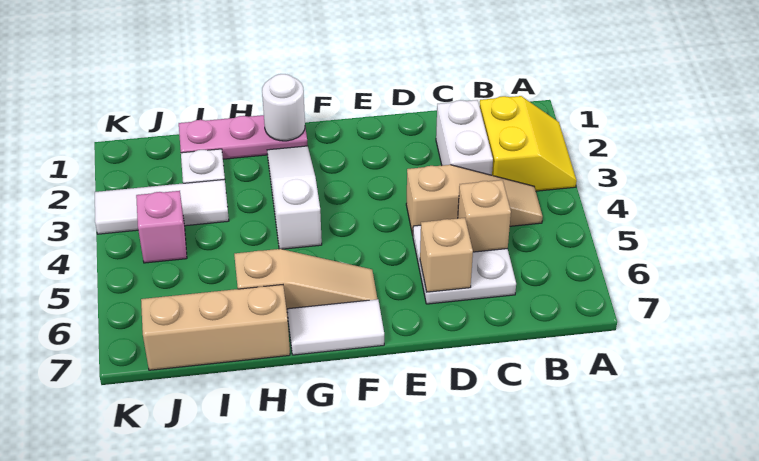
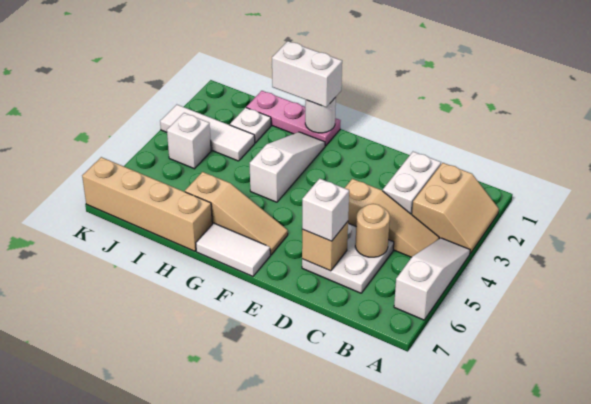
yellow 2x2 slope [480,96,577,191] -> tan 2x2 slope [412,163,499,253]
none -> white 1x3 slope [394,238,470,320]
tan 1x1 brick [458,180,511,252] -> tan 1x1 round brick [355,204,390,257]
none -> white 1x1 brick [302,178,349,241]
none -> white 1x2 brick [272,41,342,107]
tan 1x3 brick [141,285,290,370] -> tan 1x4 brick [82,157,212,251]
pink 1x1 brick [136,191,187,263] -> white 1x1 brick [167,113,211,169]

